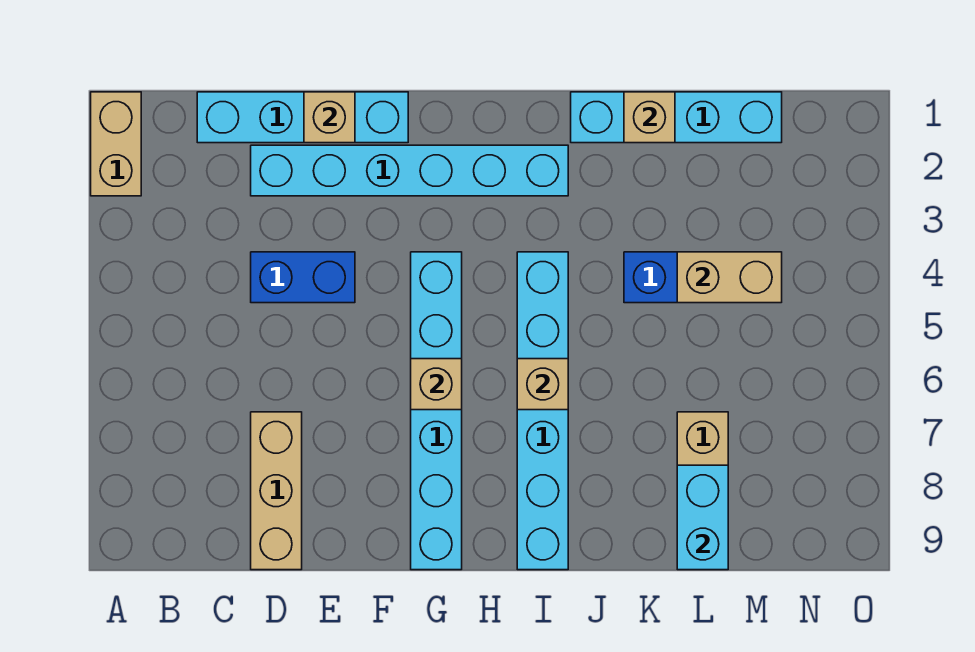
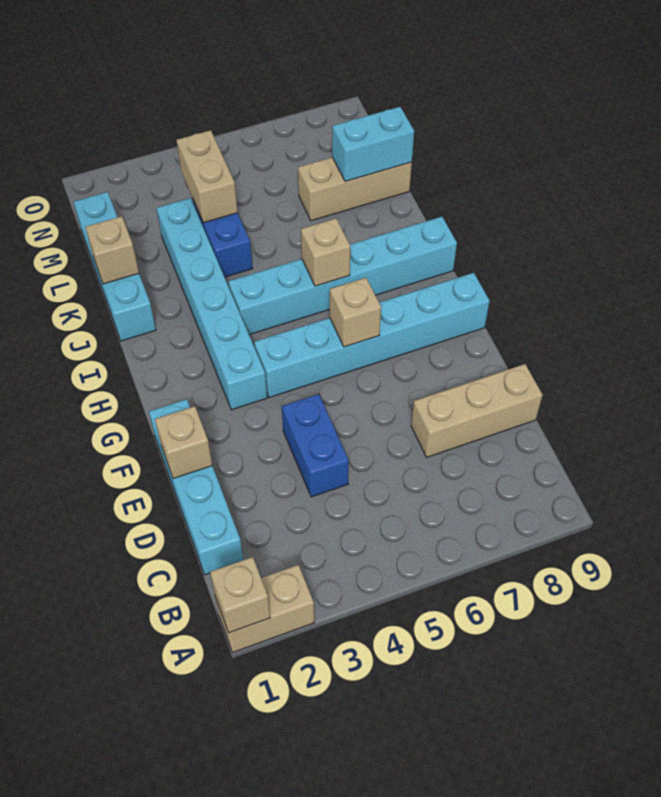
none -> tan 1x1 brick [210,557,270,633]
cyan 1x6 brick [251,145,568,196] -> cyan 1x6 brick moved to [157,198,267,410]

